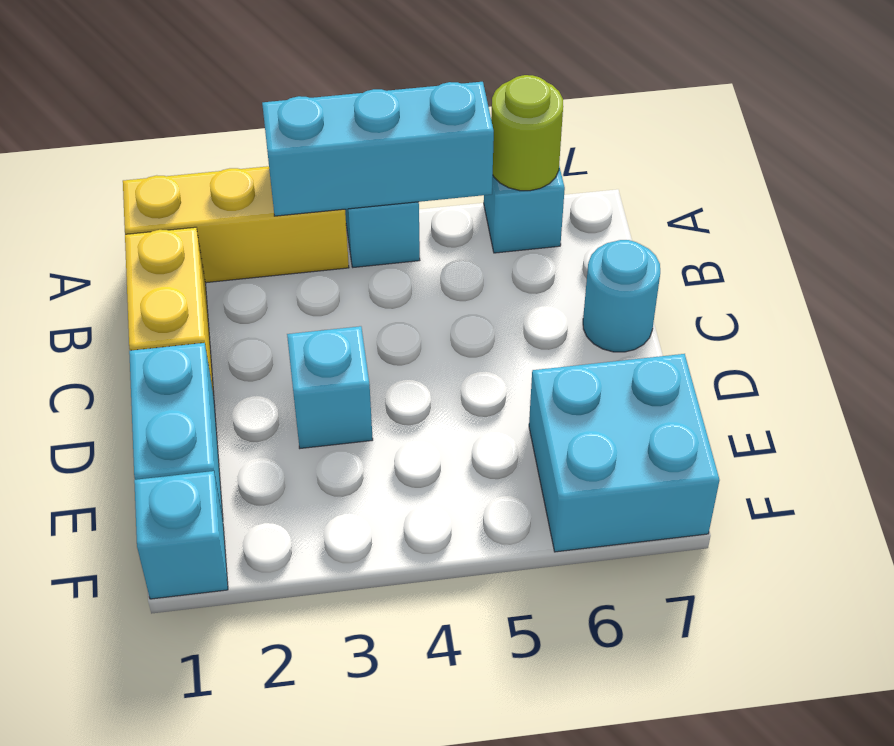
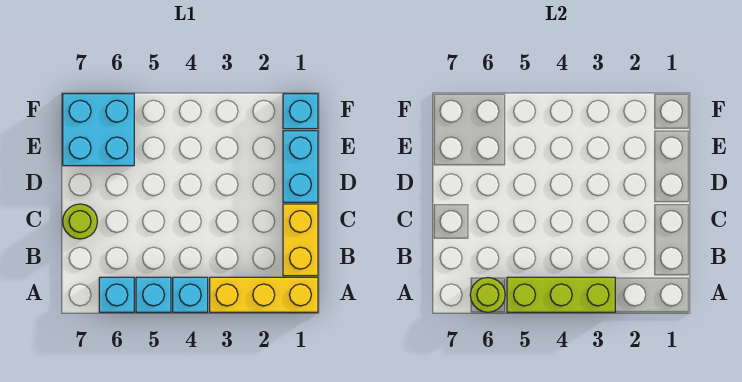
cyan 1x3 brick [262,82,494,216] -> lime 1x3 brick [507,277,615,312]
cyan 1x1 round brick [583,240,660,352] -> lime 1x1 round brick [63,204,97,239]
cyan 1x1 brick [287,326,373,448] -> cyan 1x1 brick moved to [136,277,171,312]

